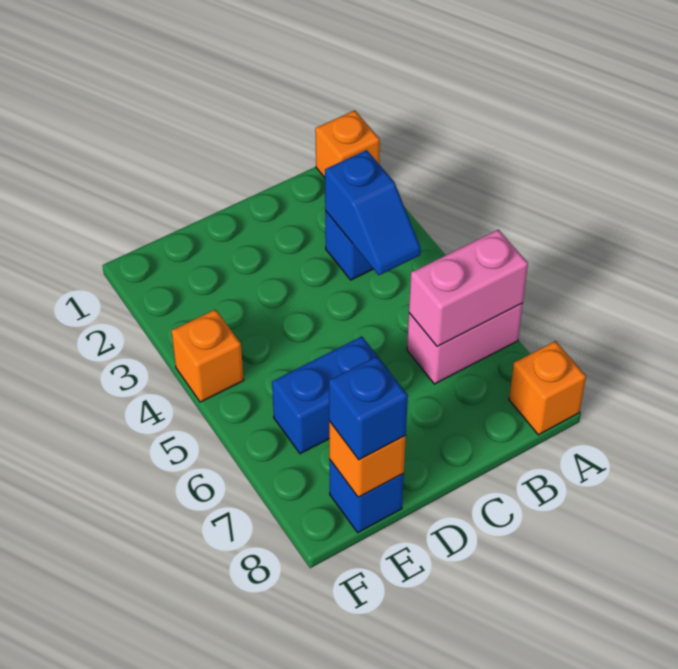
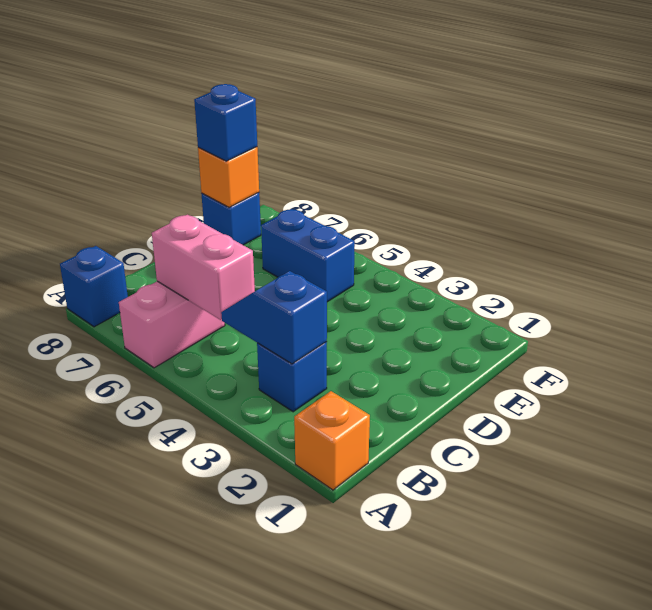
pink 1x2 brick [409,230,528,346] -> pink 1x2 brick turned to [152,215,255,320]
orange 1x1 brick [509,341,586,435] -> blue 1x1 brick [60,246,128,327]
blue 1x2 brick [272,336,389,454] -> blue 1x2 brick turned to [261,209,355,302]
orange 1x1 brick [171,309,244,402] -> none

